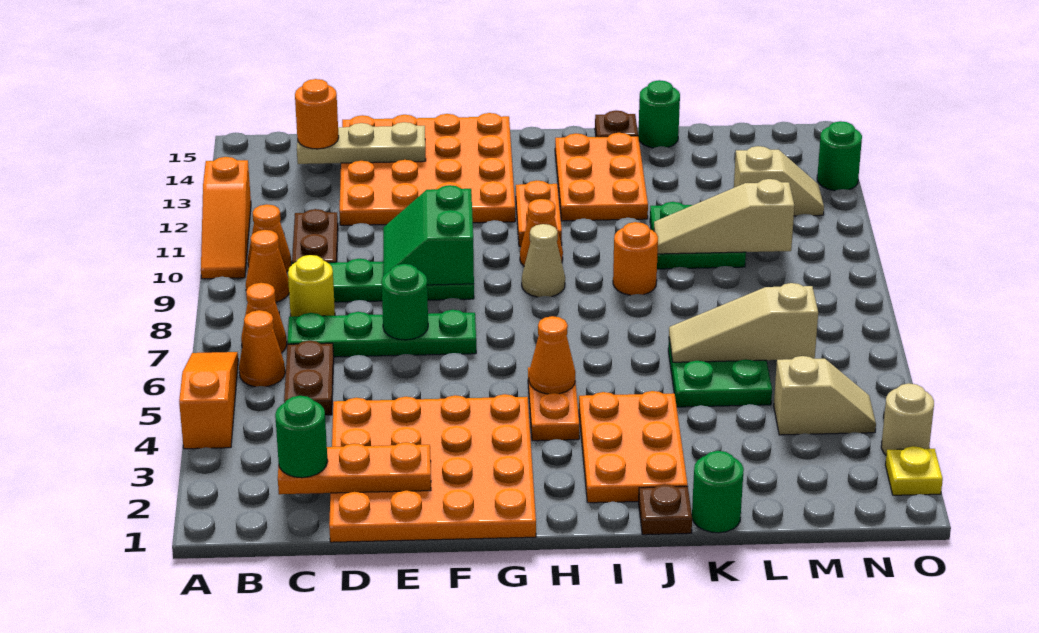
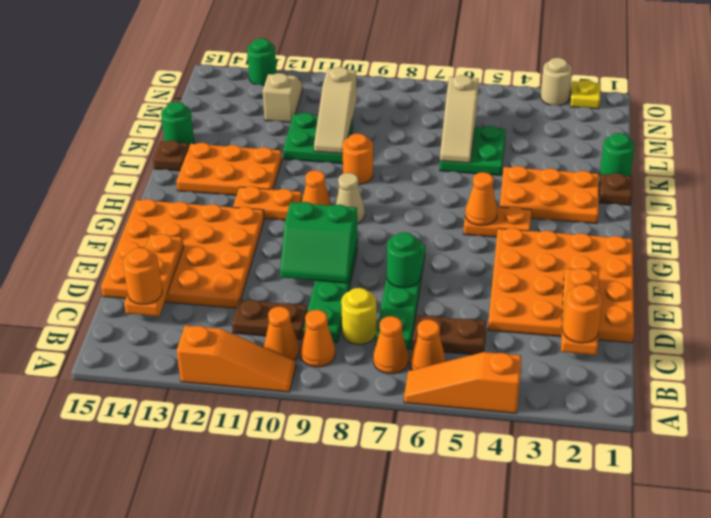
green 1x1 round brick [275,396,328,478] -> orange 1x1 round brick [563,285,603,343]
tan 1x3 plate [297,122,426,164] -> orange 1x3 plate [124,234,184,316]
tan 1x2 slope [774,356,876,435] -> none

